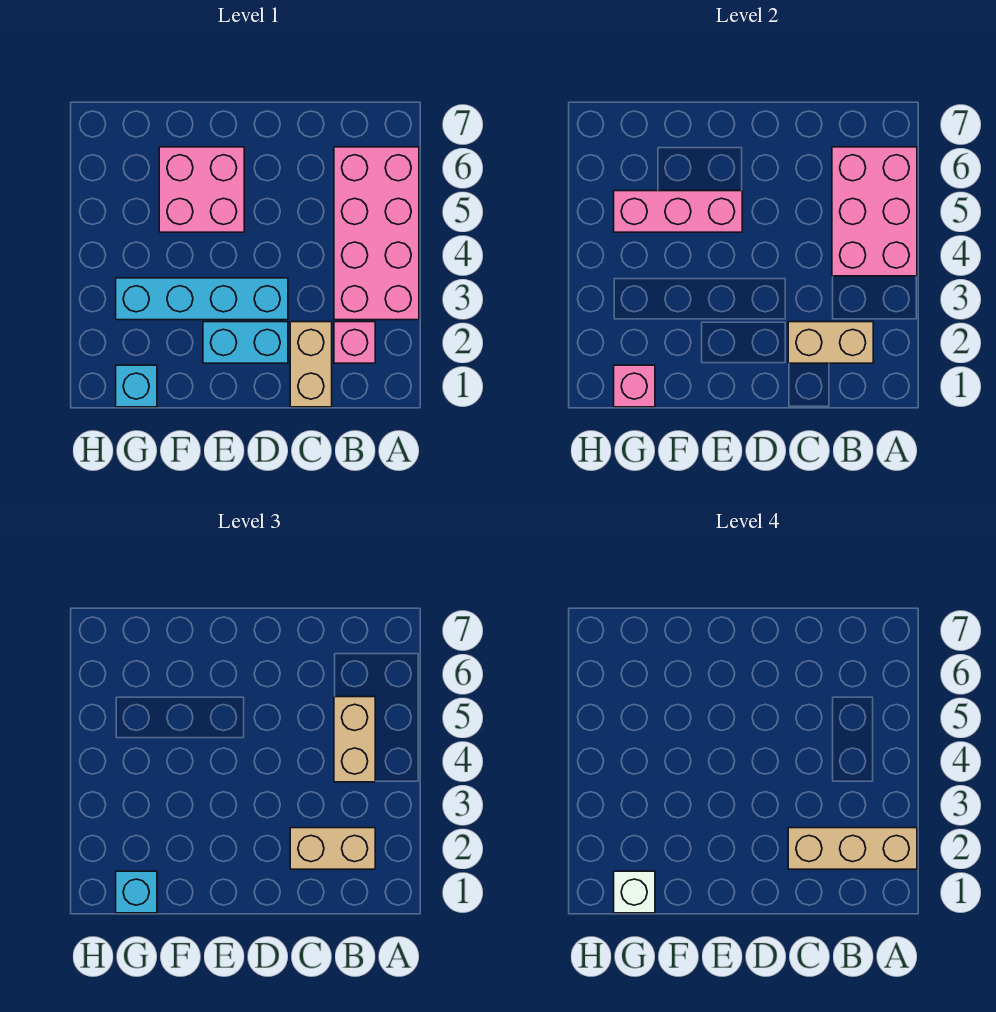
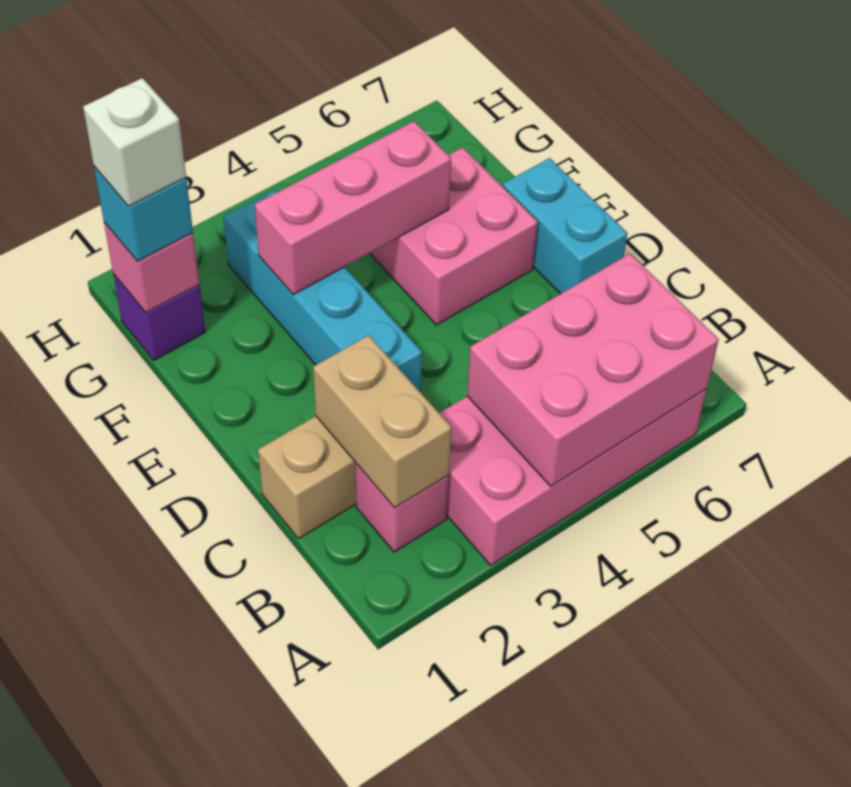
tan 1x3 brick [788,828,917,869] -> none
tan 1x2 brick [290,828,375,869] -> none
tan 1x2 brick [334,697,375,782] -> none
cyan 1x2 brick [203,322,288,363] -> cyan 1x2 brick moved to [503,158,627,294]
pink 1x3 brick [614,191,742,232] -> pink 1x3 brick turned to [255,121,451,295]
cyan 1x1 brick [116,365,157,407] -> purple 1x1 brick [113,274,205,360]

